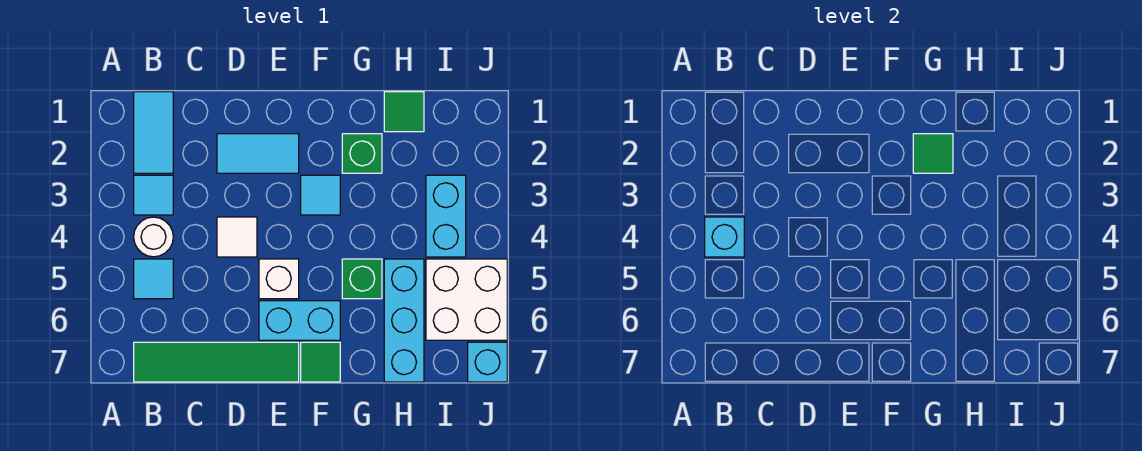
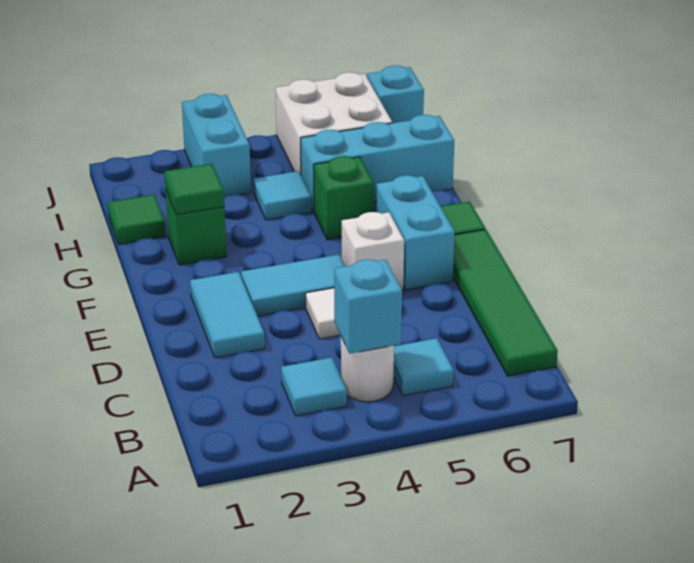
cyan 1x2 tile [134,92,173,173] -> cyan 1x2 tile moved to [241,255,345,316]
cyan 1x1 tile [301,175,340,215] -> cyan 1x1 tile moved to [253,171,311,220]
cyan 1x2 brick [426,175,466,257] -> cyan 1x2 brick turned to [182,94,251,197]

